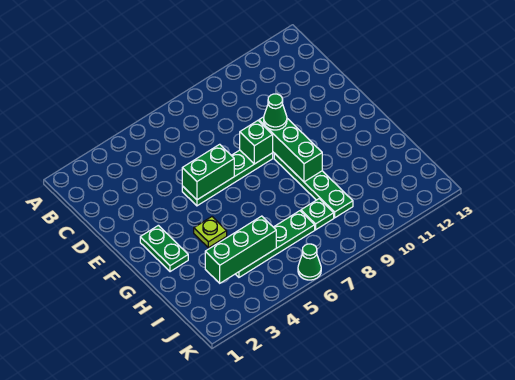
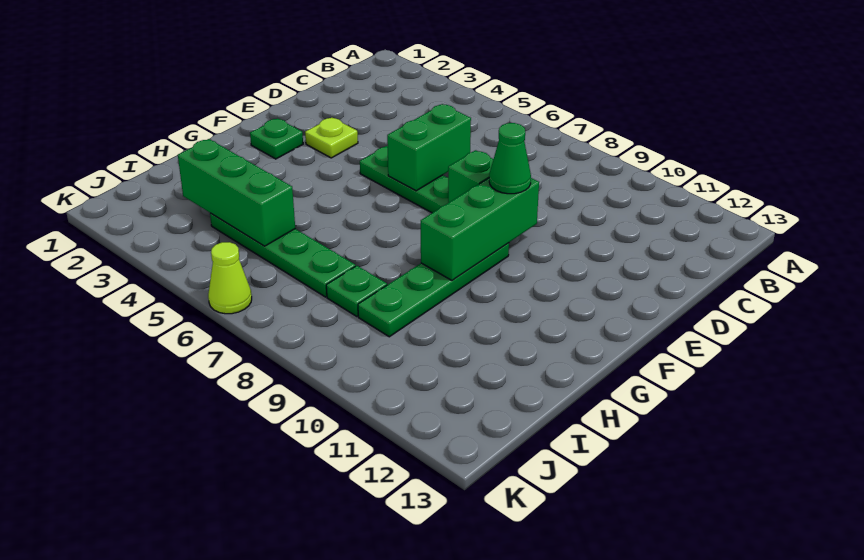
green 1x2 brick [182,144,234,200] -> green 1x2 brick turned to [387,104,471,191]
green 1x2 plate [140,225,188,272] -> green 1x1 plate [250,118,303,159]
lime 1x1 plate [194,217,227,248] -> lime 1x1 plate moved to [305,118,358,158]
green 1x1 cone [298,244,321,280] -> lime 1x1 cone [208,242,252,314]

